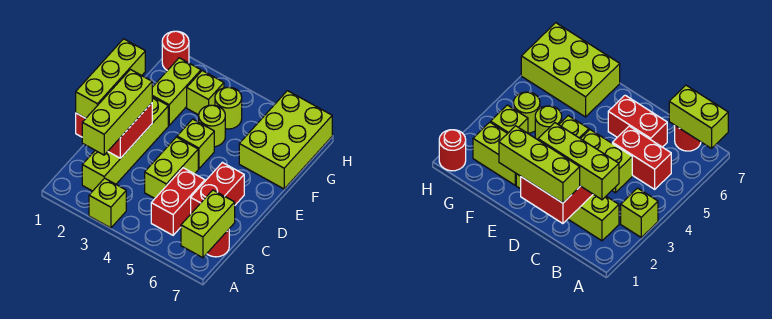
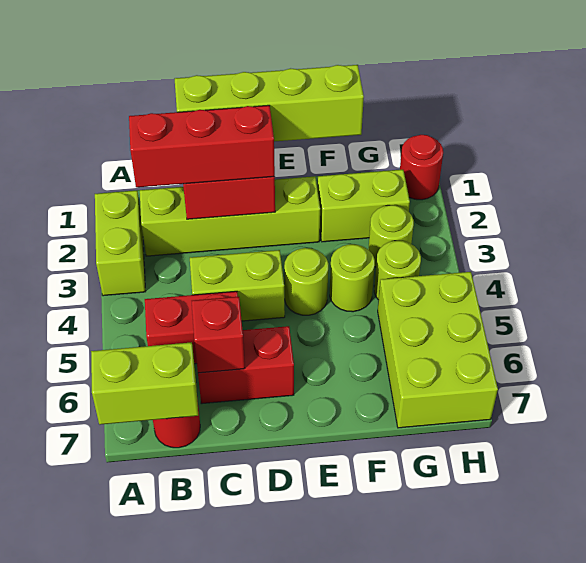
lime 1x1 brick [89,178,126,228] -> lime 1x2 brick [95,190,146,296]
lime 1x3 brick [82,70,152,155] -> red 1x3 brick [129,105,275,187]
lime 1x3 brick [76,39,145,118] -> lime 1x4 brick [175,65,364,142]
none -> red 1x1 brick [192,297,245,373]
lime 1x1 brick [177,119,214,169] -> lime 1x1 round brick [284,248,328,315]
lime 2x3 brick [239,91,332,189] -> lime 2x3 brick turned to [378,272,498,428]
lime 1x1 brick [187,71,224,115] -> lime 1x1 round brick [368,205,414,267]

